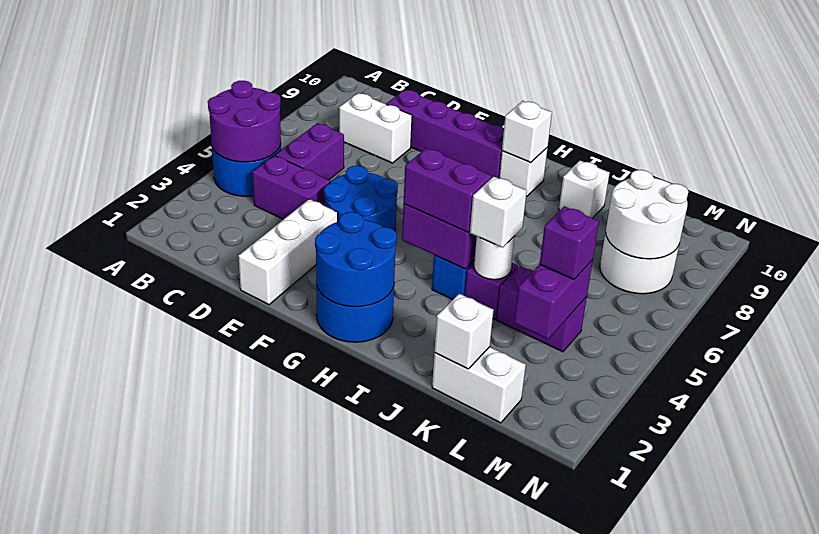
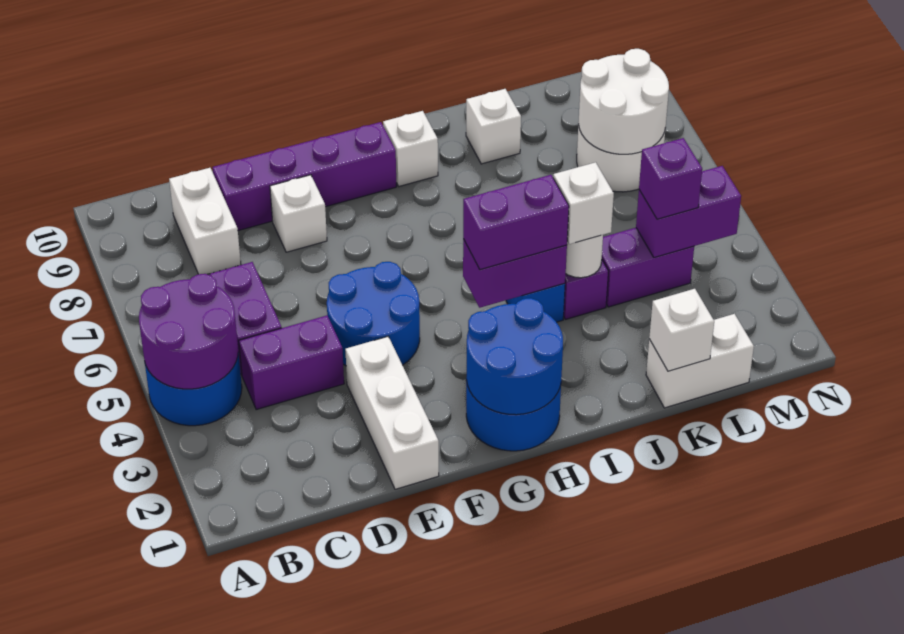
white 1x2 brick [339,93,412,163] -> white 1x2 brick turned to [169,168,241,274]
white 1x1 brick [502,101,552,163] -> white 1x1 brick moved to [270,175,327,252]
purple 1x2 brick [514,260,593,339] -> purple 1x2 brick turned to [636,166,741,257]

